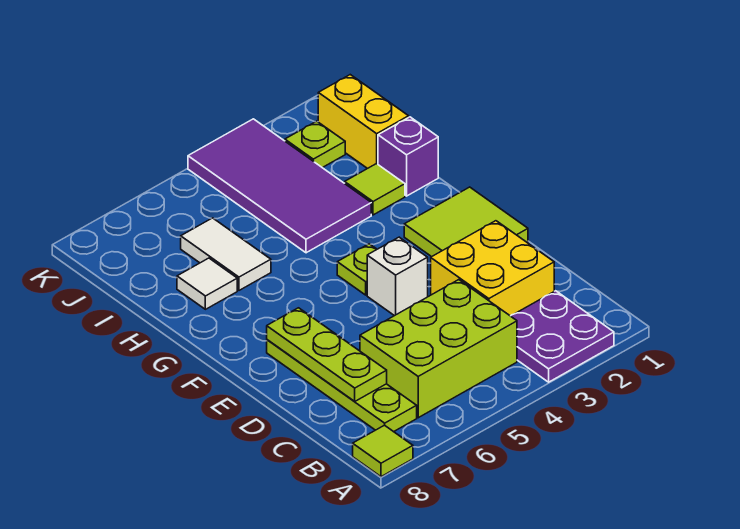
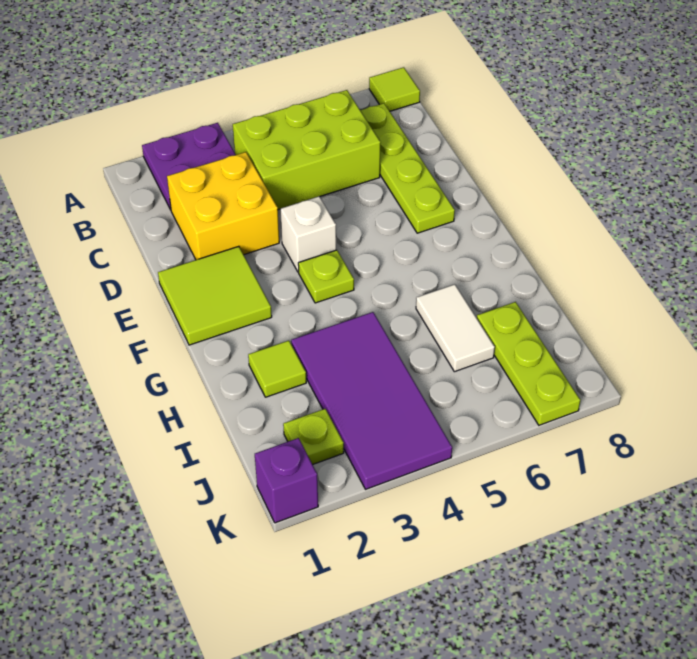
lime 1x3 plate [267,308,387,401] -> lime 1x3 plate moved to [477,302,580,425]
purple 1x1 brick [378,117,438,196] -> purple 1x1 brick moved to [255,438,318,523]
white 1x1 tile [177,258,237,309] -> none
yellow 1x2 brick [318,75,409,169] -> none

